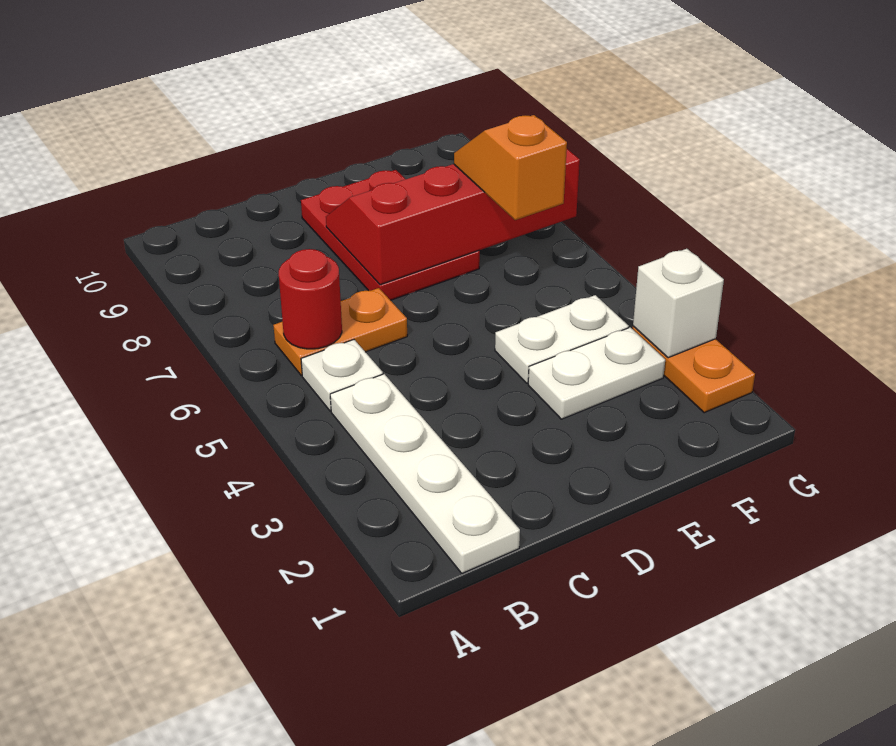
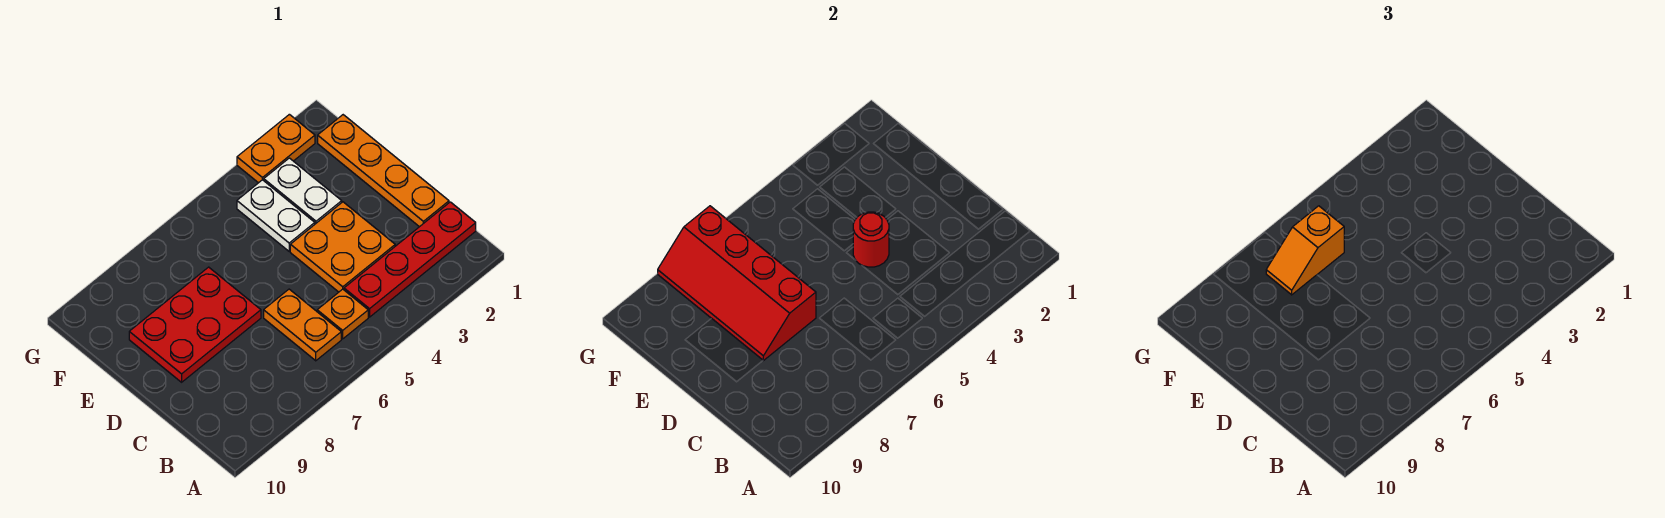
white 1x4 plate [330,374,520,573] -> red 1x4 plate [344,202,476,317]
white 1x1 plate [301,340,383,411] -> orange 1x1 plate [317,289,368,339]
red 1x1 round brick [279,249,342,349] -> red 1x1 round brick moved to [853,212,889,267]
none -> orange 1x4 plate [318,115,449,227]
none -> orange 2x2 plate [290,202,395,292]
white 1x1 brick [633,249,724,358] -> none

